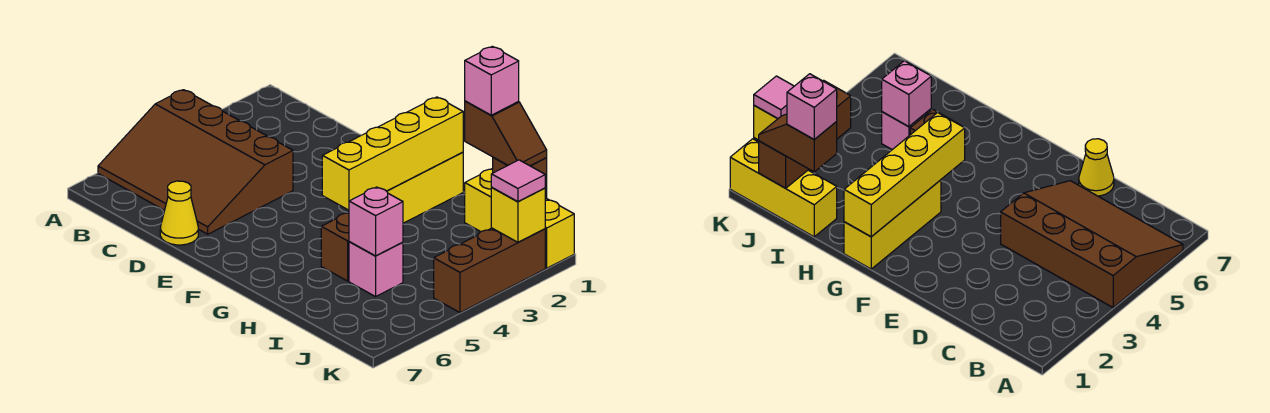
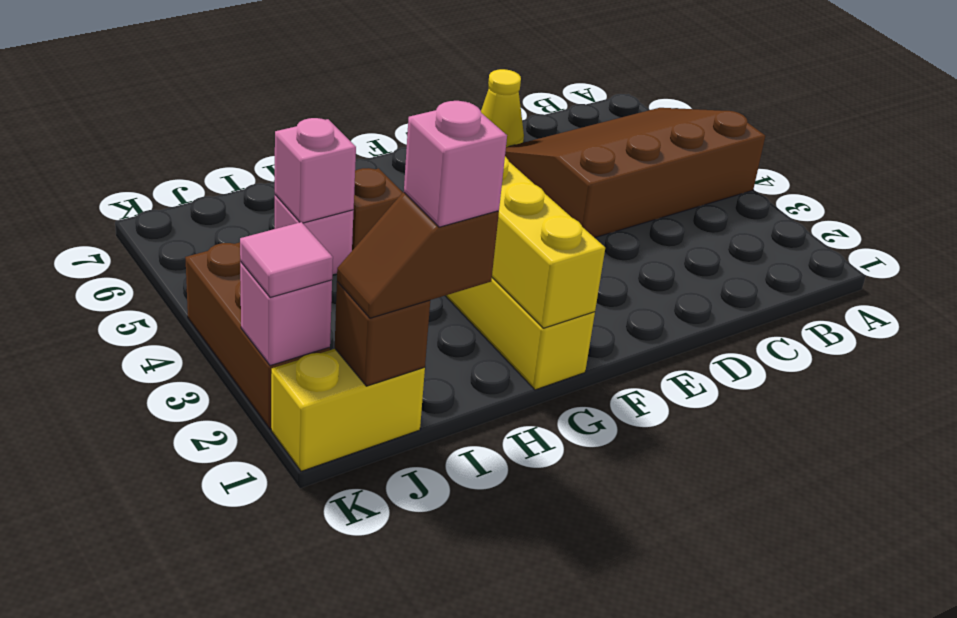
yellow 1x3 brick [465,169,574,268] -> yellow 1x2 brick [271,349,425,471]
yellow 1x1 brick [491,188,545,242] -> pink 1x1 brick [240,262,332,366]

